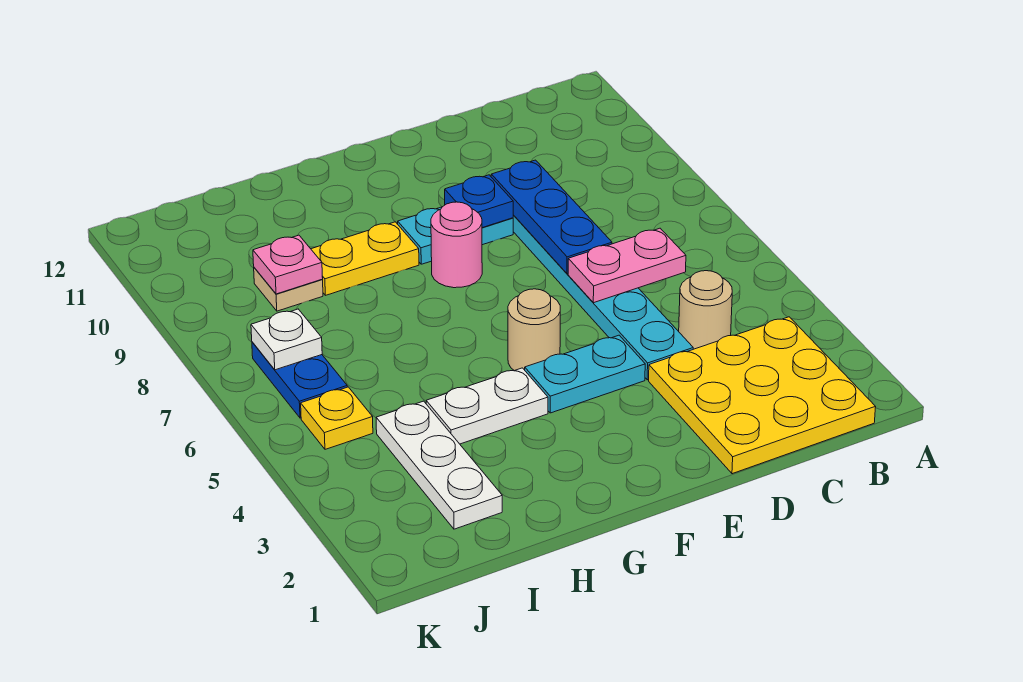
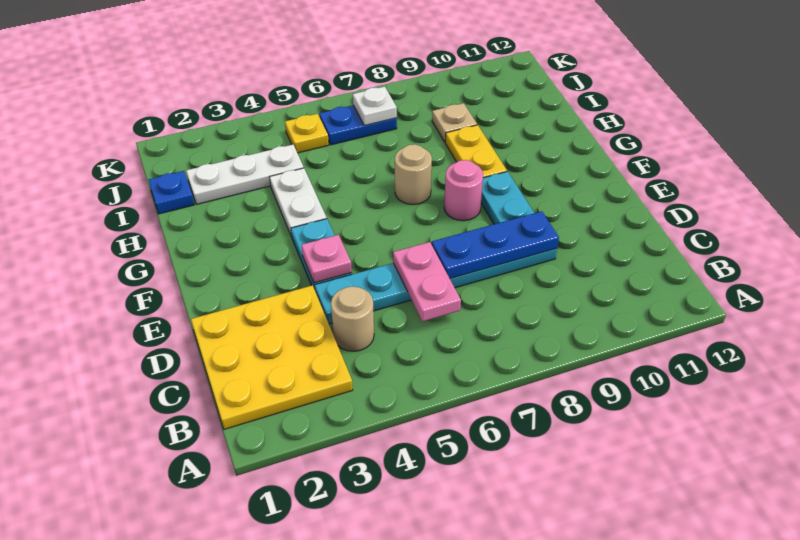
blue 1x1 plate [445,175,513,228] -> blue 1x1 plate moved to [149,171,194,214]
tan 1x1 round brick [508,289,560,371] -> tan 1x1 round brick moved to [395,144,432,205]
pink 1x1 plate [253,235,323,294] -> pink 1x1 plate moved to [301,235,352,283]

